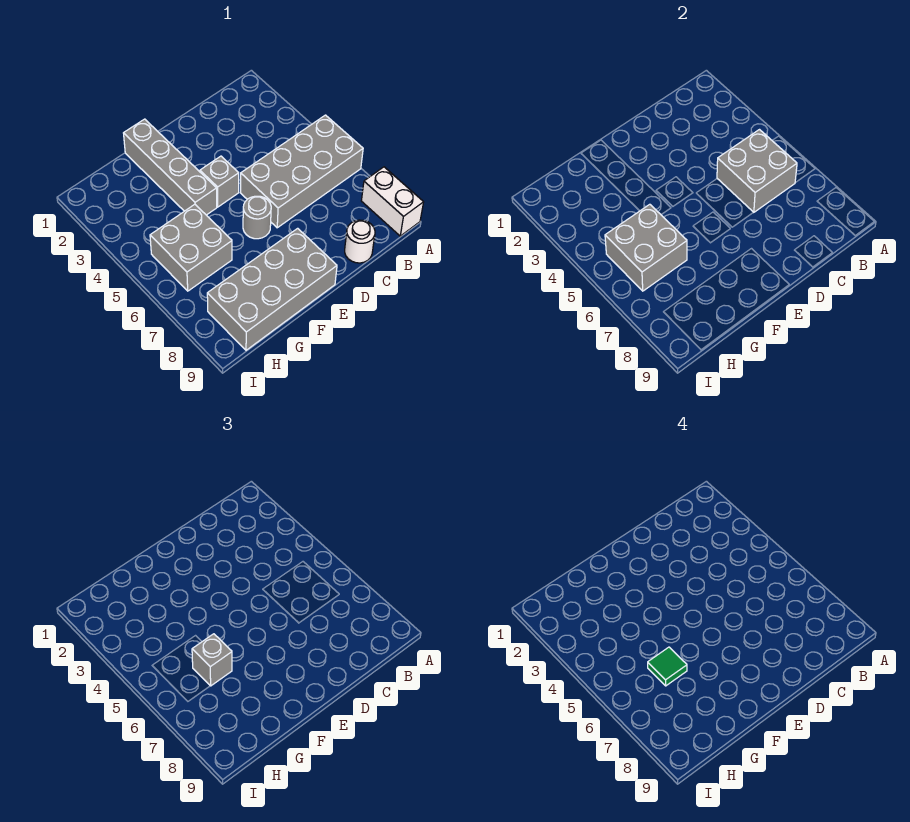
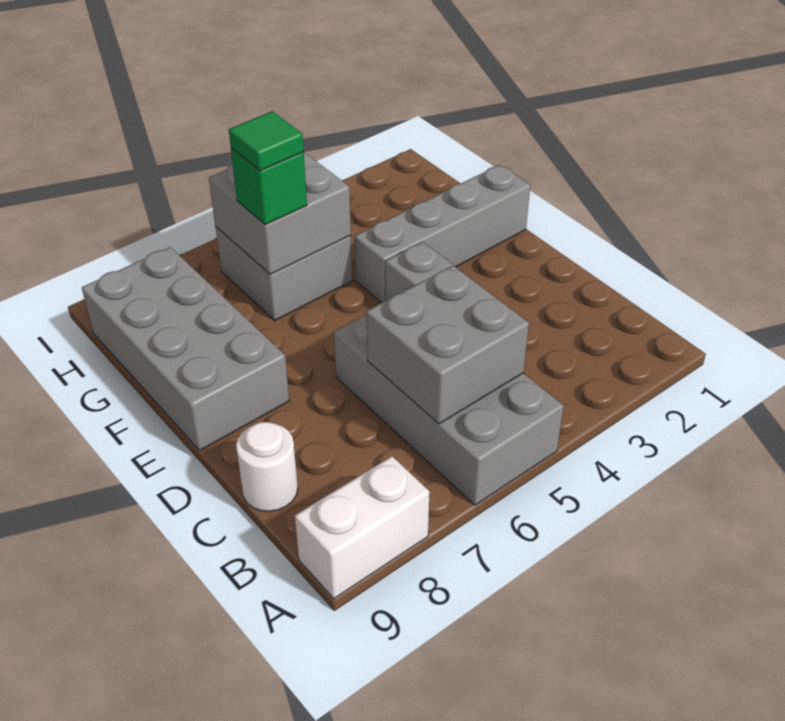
grey 1x1 round brick [243,196,271,239] -> none
grey 1x1 brick [192,634,232,686] -> green 1x1 brick [231,148,307,225]

